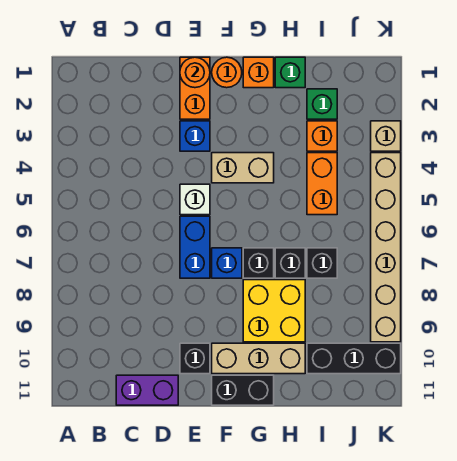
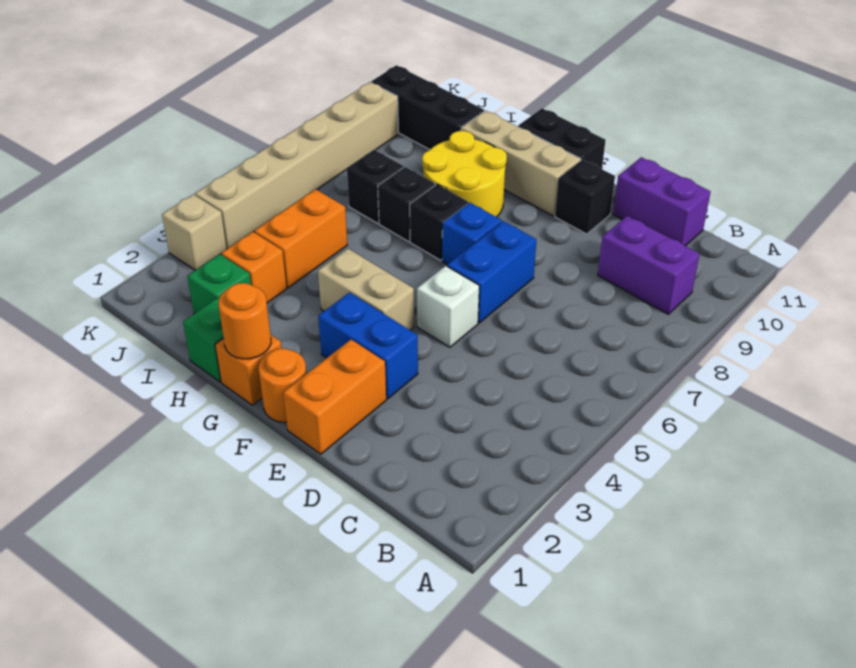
none -> purple 1x2 brick [598,216,700,314]
orange 1x1 round brick [180,57,210,88] -> orange 1x1 round brick moved to [218,283,271,359]
blue 1x1 brick [180,121,210,151] -> blue 1x2 brick [318,292,418,399]
yellow 2x2 brick [243,280,305,342] -> yellow 2x2 round brick [422,131,507,217]

